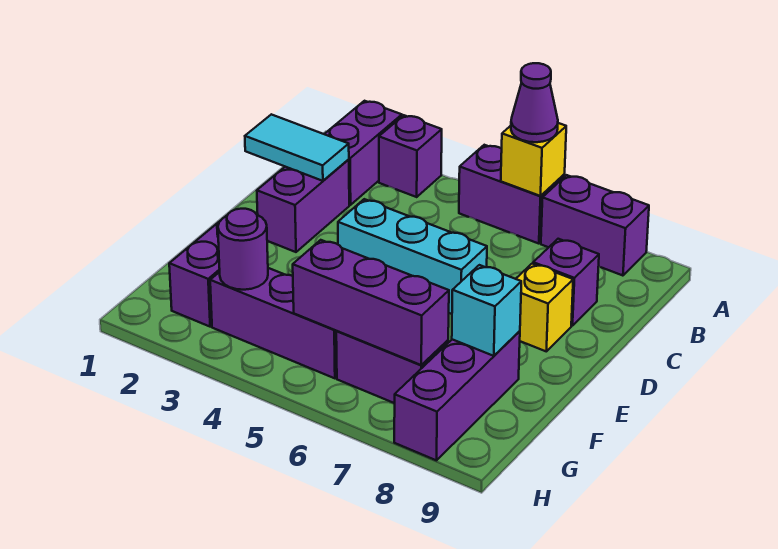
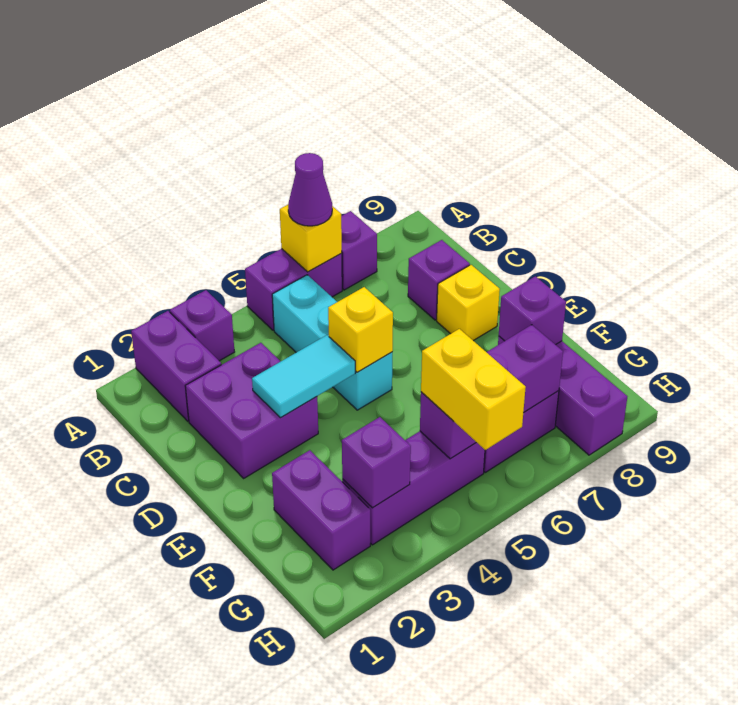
purple 1x2 brick [541,175,649,276] -> purple 1x1 brick [341,211,377,290]
cyan 1x2 tile [245,114,349,181] -> cyan 1x2 tile moved to [252,335,355,418]
purple 1x2 brick [257,159,349,252] -> purple 2x2 brick [185,343,318,478]
cyan 1x3 brick [338,199,487,314] -> cyan 1x3 brick turned to [272,275,392,410]
none -> yellow 1x1 brick [328,287,393,372]
cyan 1x1 brick [452,265,521,356] -> purple 1x1 brick [499,276,566,345]
purple 1x1 round brick [218,209,268,290] -> purple 1x1 brick [342,417,411,508]
none -> yellow 1x2 brick [421,329,526,450]

